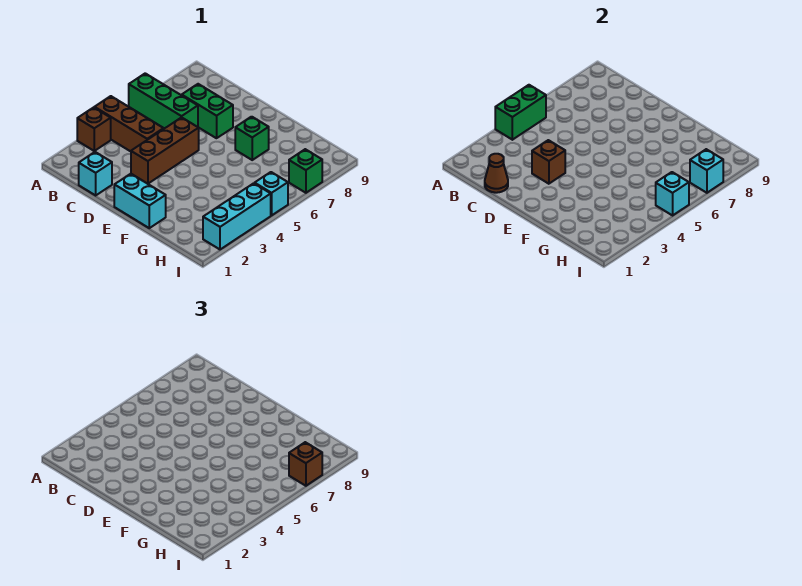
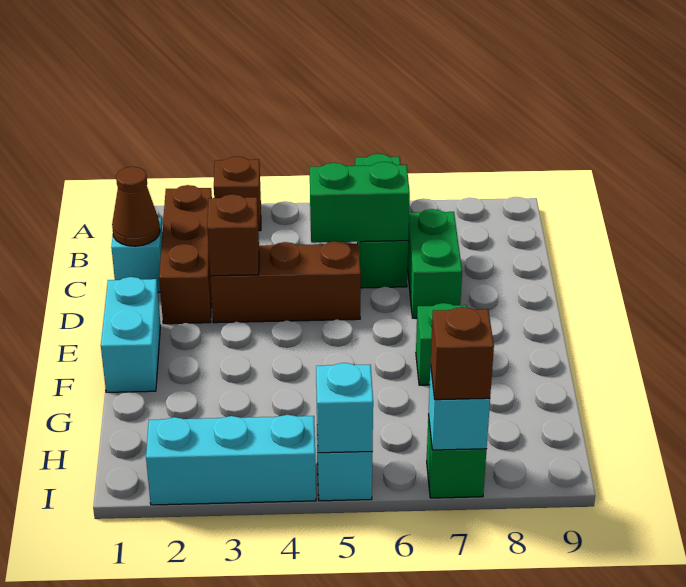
brown 1x3 brick [94,96,164,151] -> brown 1x3 brick moved to [159,185,212,324]
green 1x2 brick [495,85,546,140] -> green 1x2 brick moved to [310,162,410,243]

